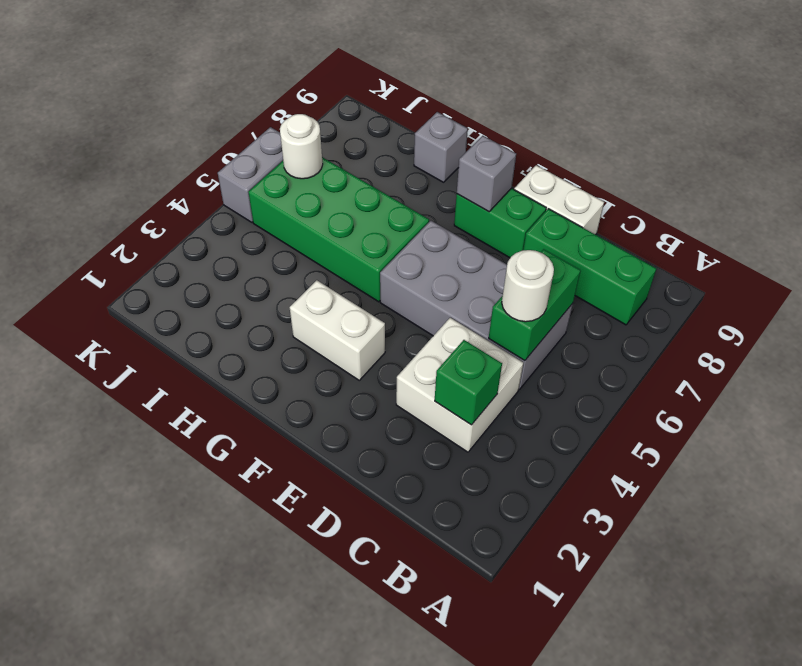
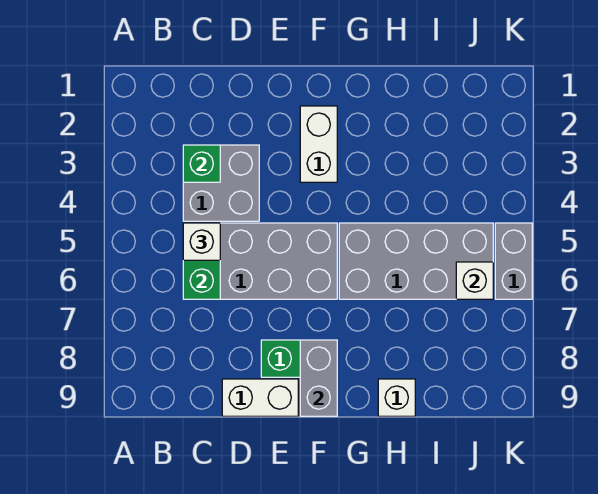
green 1x3 brick [523,209,656,325] -> none
white 2x2 brick [396,318,523,452] -> grey 2x2 brick [183,145,259,221]
white 1x1 round brick [502,250,554,322] -> white 1x1 brick [183,223,220,260]
white 1x2 brick [290,280,385,380] -> white 1x2 brick turned to [300,106,337,182]
grey 1x1 brick [457,136,516,212] -> grey 1x2 brick [300,340,337,416]
green 2x4 brick [249,157,429,302] -> grey 2x4 brick [339,223,493,299]
grey 1x1 brick [414,112,468,182] -> white 1x1 brick [378,379,415,416]
white 1x1 round brick [280,114,323,179] -> white 1x1 brick [456,262,493,299]

